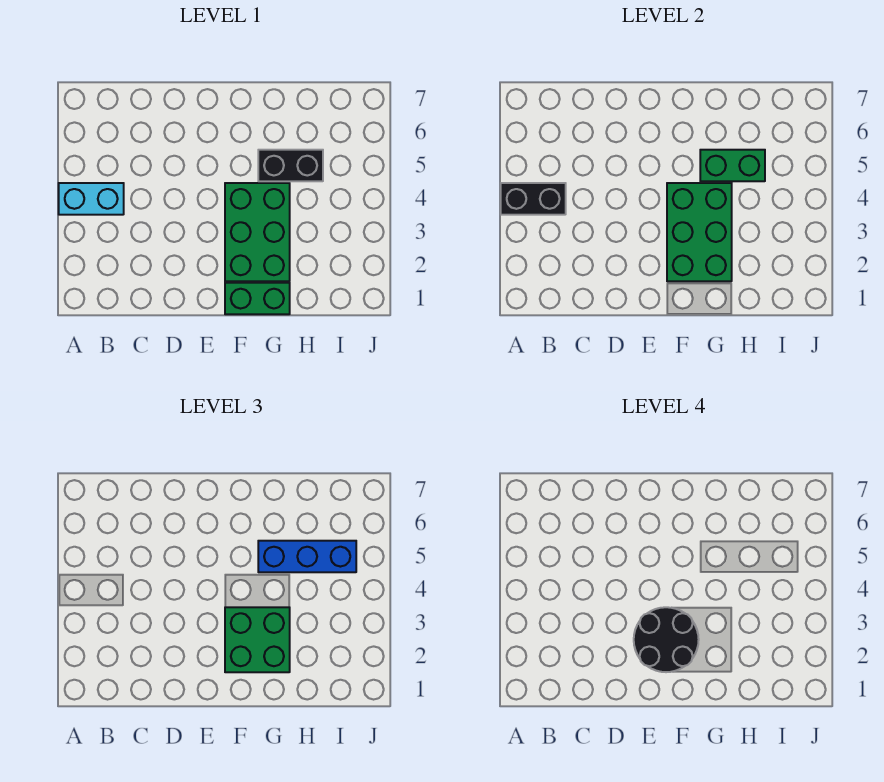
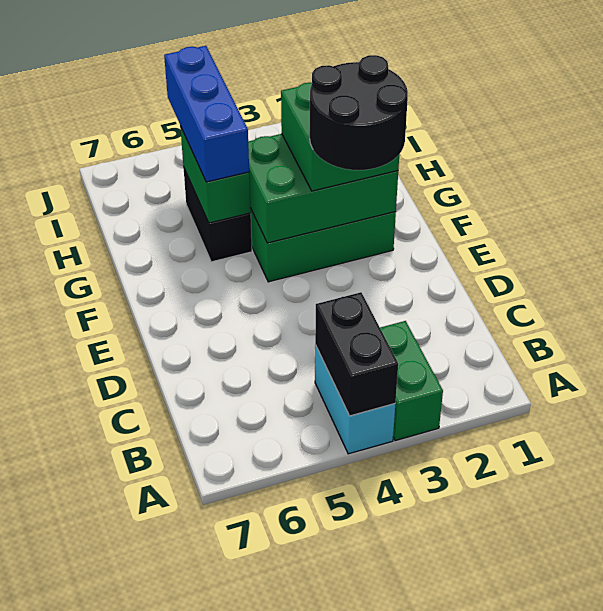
green 1x2 brick [225,283,290,314] -> green 1x2 brick moved to [380,321,443,441]

